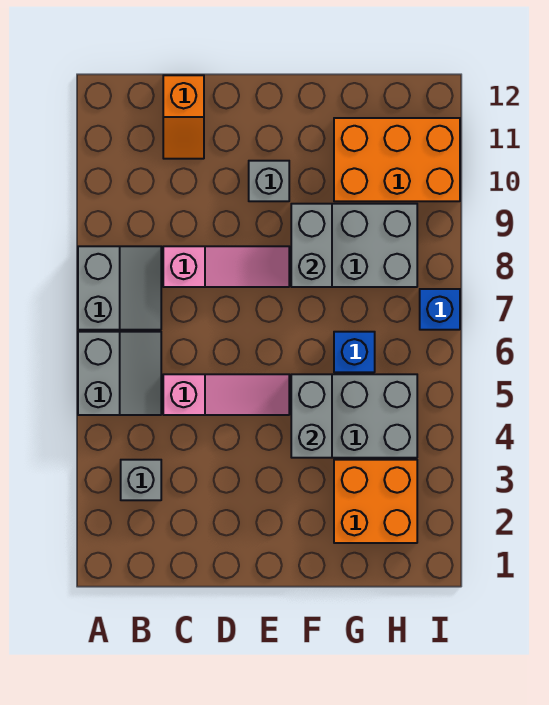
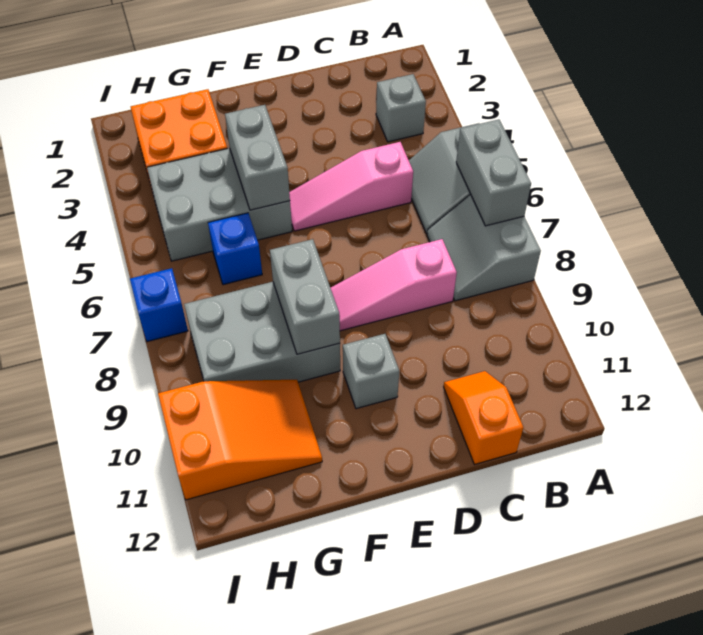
none -> grey 1x2 brick [456,119,531,226]
orange 2x3 brick [334,118,460,201] -> orange 2x3 slope [158,380,322,500]

